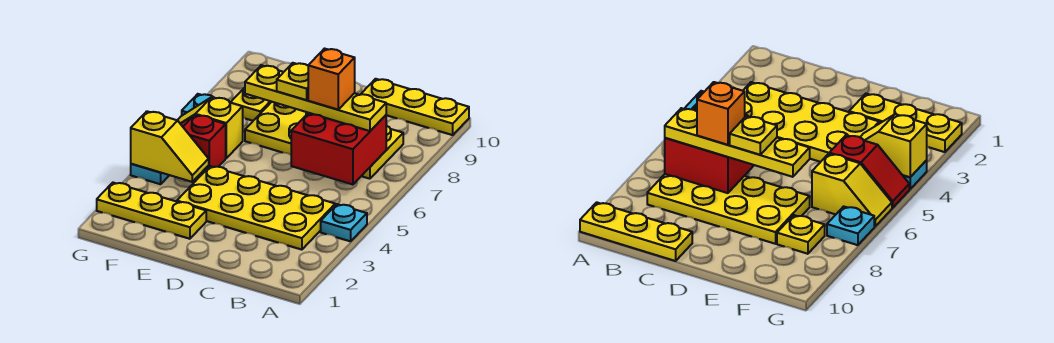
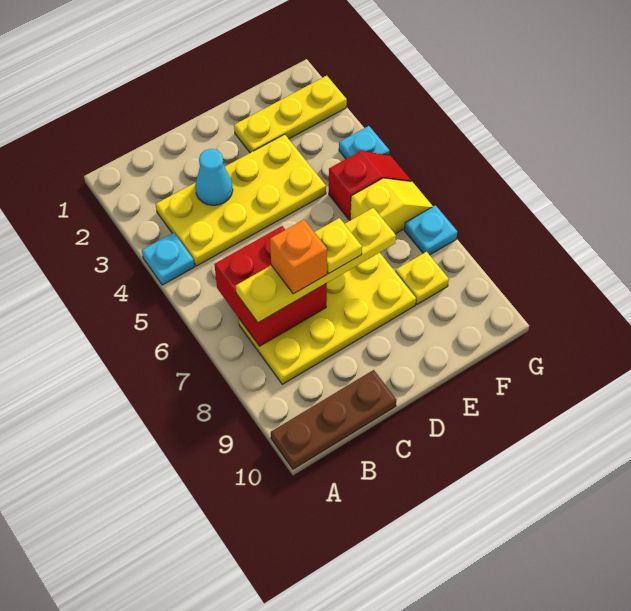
yellow 1x3 plate [360,79,469,135] -> brown 1x3 plate [271,370,396,469]
none -> cyan 1x1 cone [195,149,233,205]
yellow 1x2 slope [131,111,209,182] -> none

